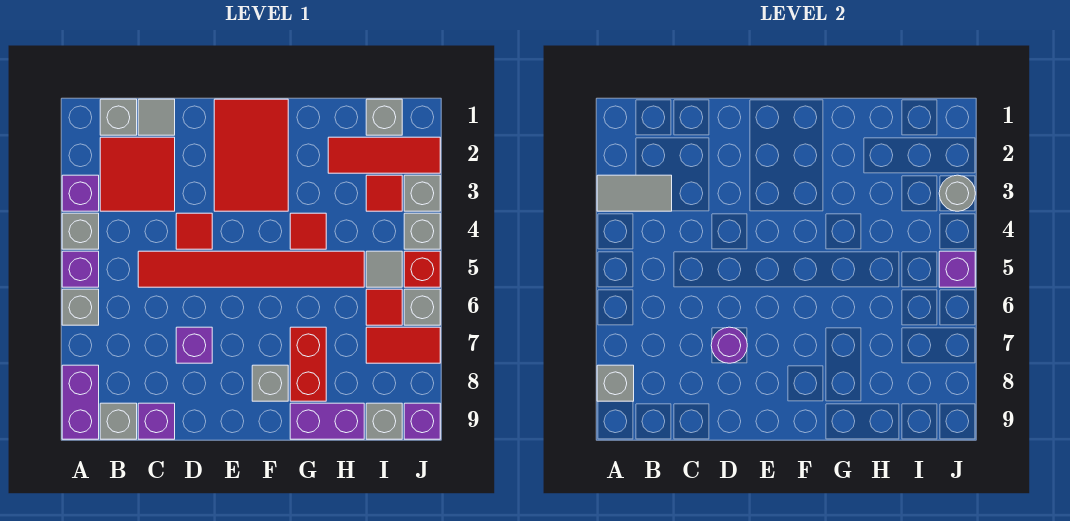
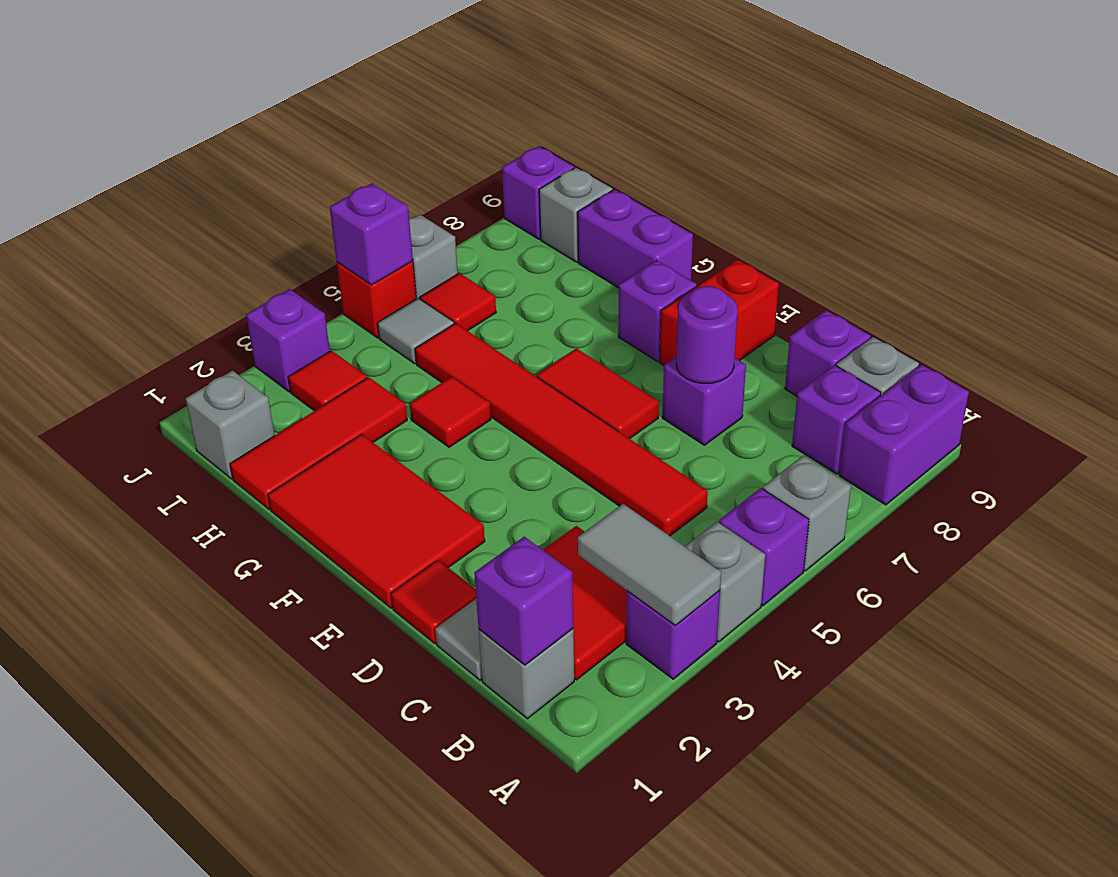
grey 1x1 brick [597,365,634,401] -> none
none -> purple 1x1 brick [474,537,573,665]
none -> purple 1x1 brick [792,365,881,474]
red 1x1 tile [176,213,212,249] -> red 1x1 tile moved to [391,560,476,643]
red 2x3 tile [214,99,288,211] -> red 2x3 tile turned to [268,434,485,608]
grey 1x1 brick [252,365,288,401] -> purple 1x1 brick [618,260,697,362]
red 1x2 brick [290,327,326,401] -> red 1x2 brick moved to [660,260,779,366]
red 1x3 tile [328,137,440,173] -> red 1x3 tile turned to [230,377,407,510]
red 1x2 tile [366,327,440,363] -> red 1x2 tile moved to [537,348,659,439]
grey 1x1 brick [404,175,440,211] -> purple 1x1 brick [246,289,330,392]
grey 1x1 round brick [939,175,975,211] -> none
grey 1x1 brick [404,213,440,249] -> none

